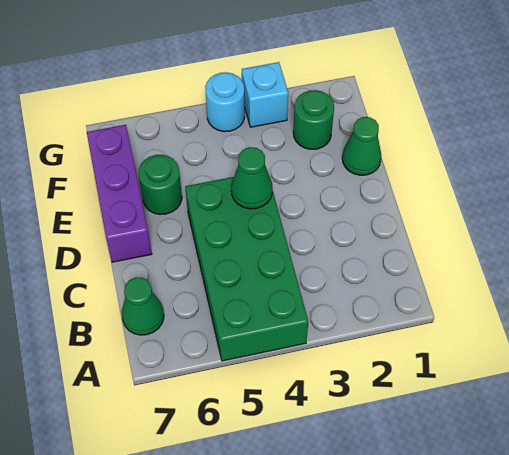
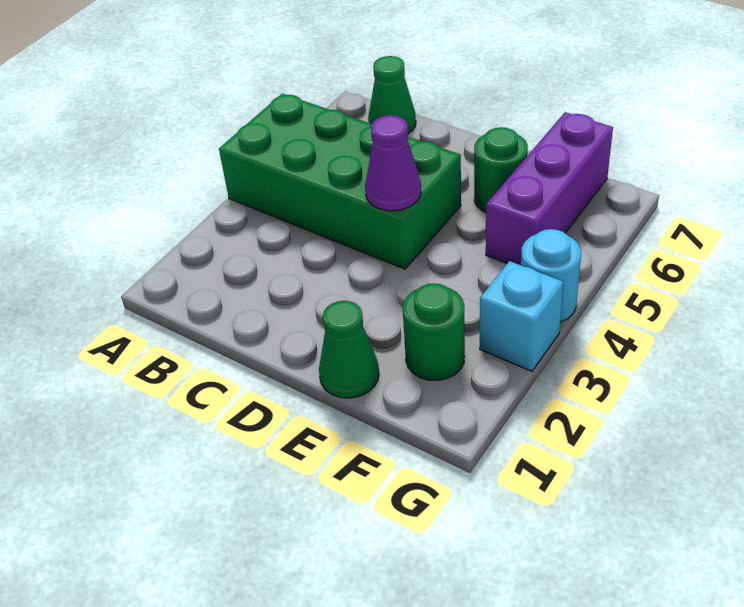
green 1x1 cone [231,147,273,209] -> purple 1x1 cone [365,115,421,211]
purple 1x3 brick [87,125,152,262] -> purple 1x3 brick turned to [486,112,613,265]

